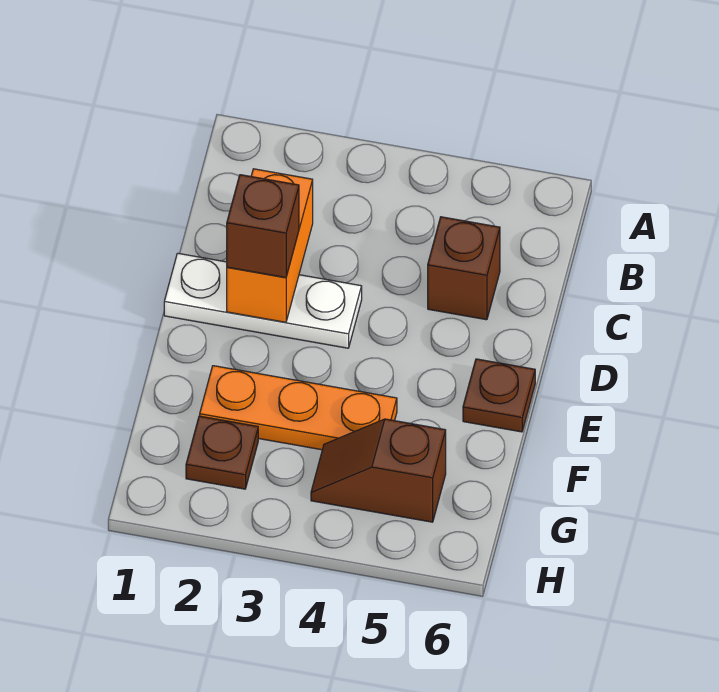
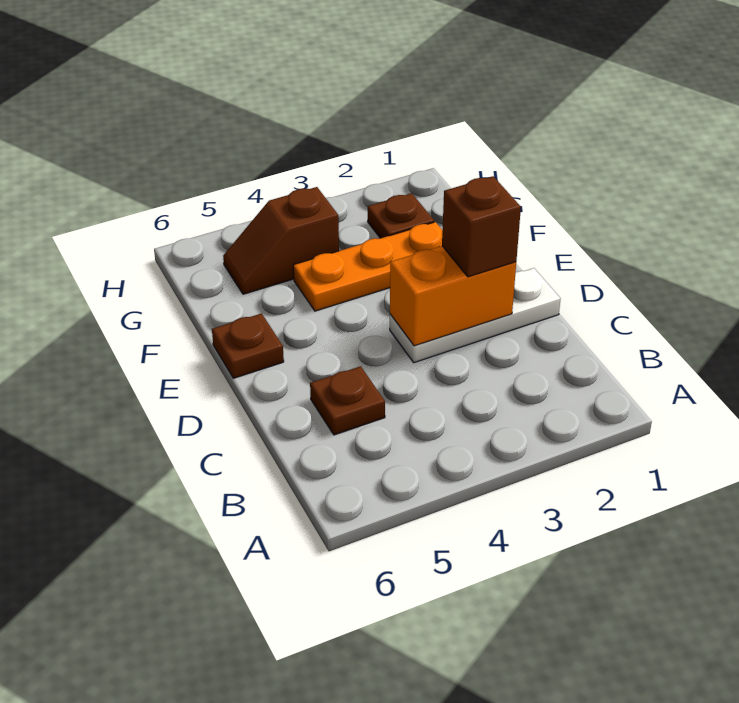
orange 1x2 brick [227,169,313,322] -> orange 1x2 brick turned to [390,246,516,346]
brown 1x1 brick [428,217,500,320] -> brown 1x1 plate [310,366,385,435]
brown 1x2 slope [311,419,446,522] -> brown 1x2 slope turned to [223,187,339,294]

